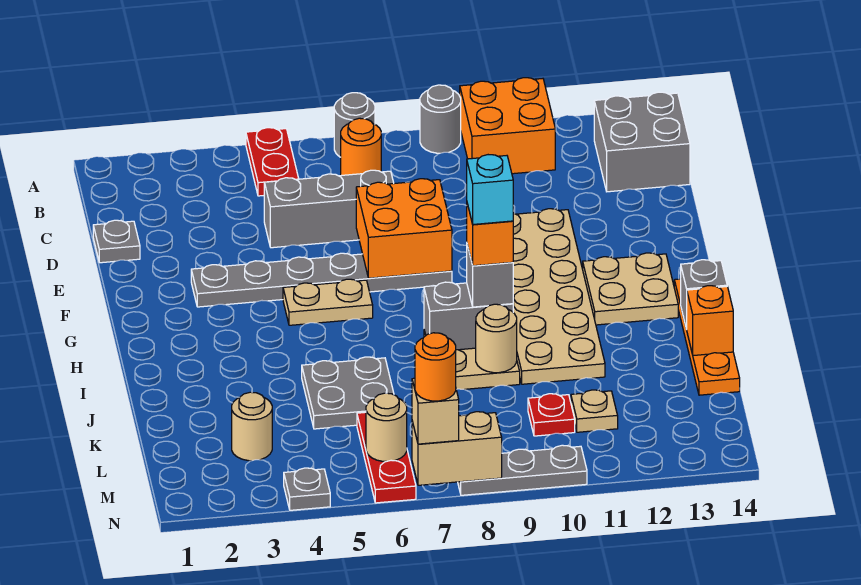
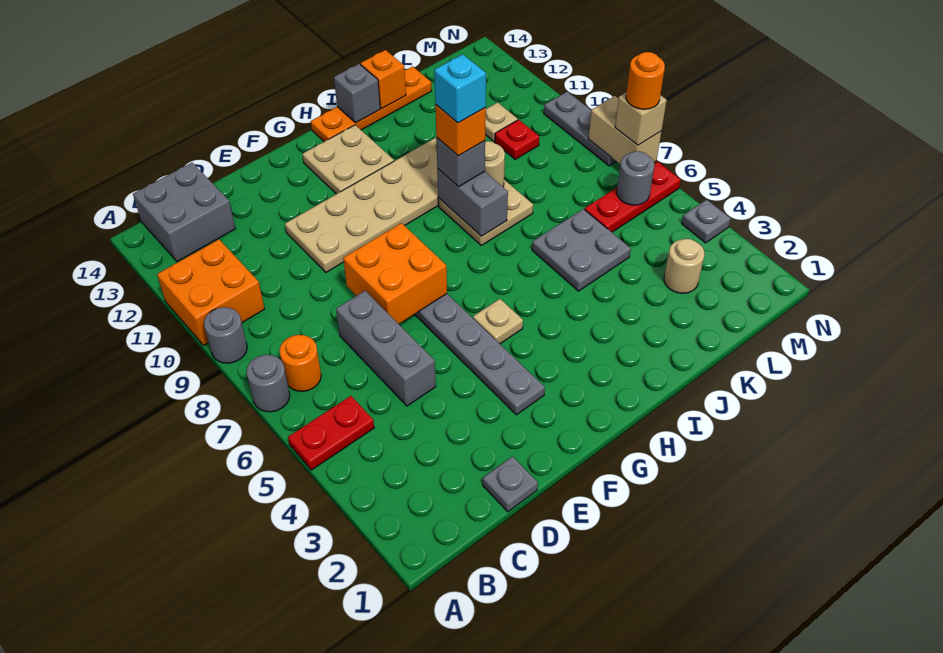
tan 1x2 plate [283,279,373,325] -> tan 1x1 plate [473,299,523,344]
tan 1x1 round brick [366,393,407,462] -> grey 1x1 round brick [617,151,654,205]

